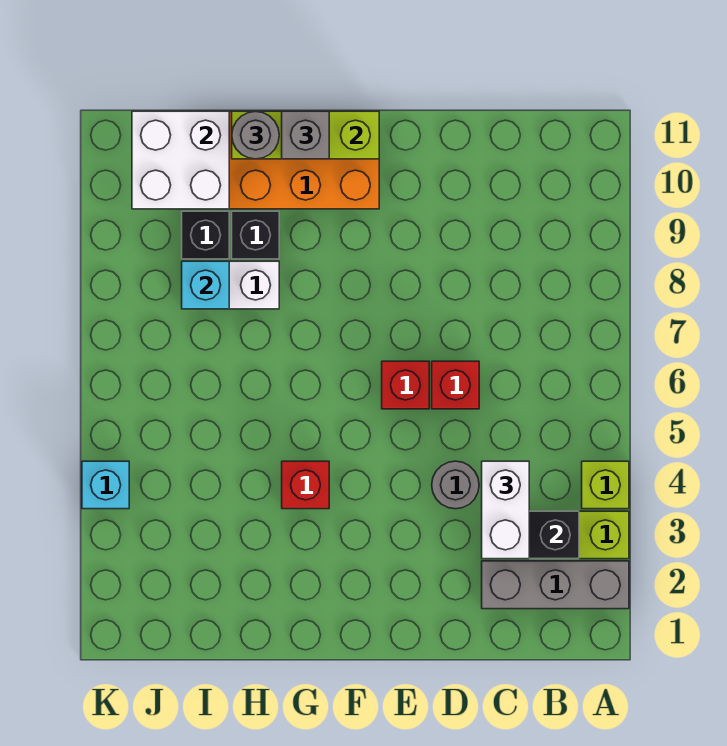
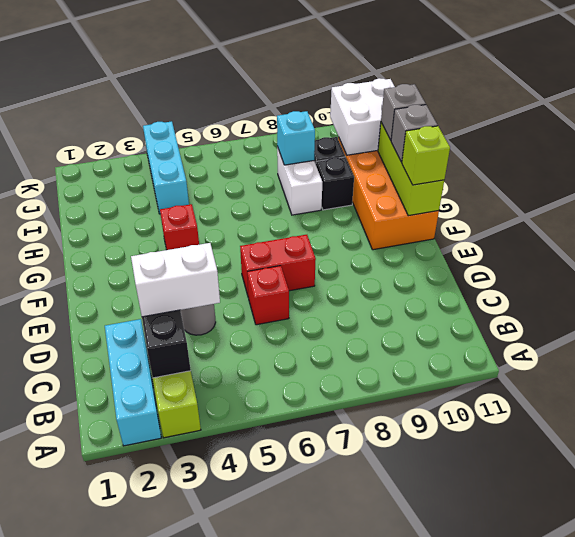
grey 1x3 brick [482,561,629,609] -> cyan 1x3 brick [105,319,161,446]
lime 1x1 brick [582,461,629,509] -> lime 1x1 brick moved to [402,126,450,185]
red 1x1 brick [382,361,429,409] -> red 1x2 brick [240,235,316,298]
grey 1x1 round brick [232,111,279,159] -> grey 1x1 brick [381,84,426,140]
cyan 1x1 brick [82,461,129,509] -> cyan 1x3 brick [143,121,189,214]

